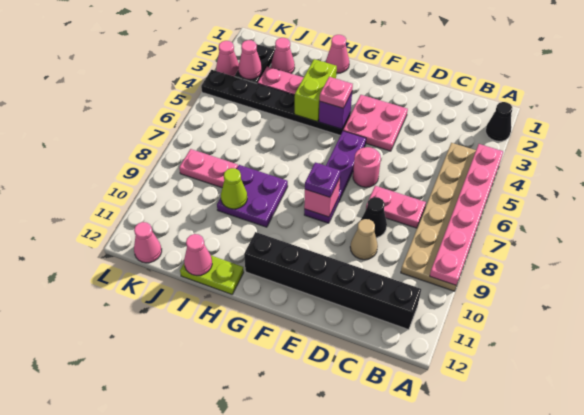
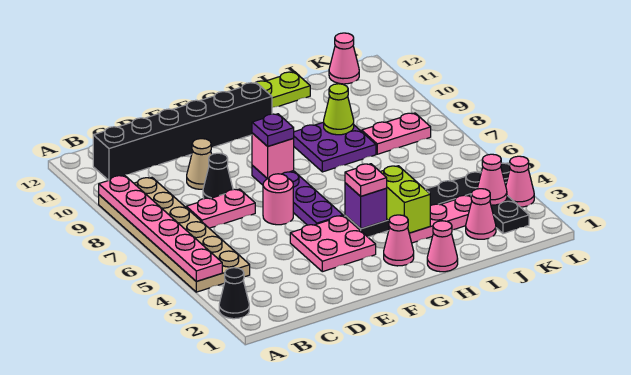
pink 1x1 cone [184,234,212,276] -> pink 1x1 cone moved to [384,215,414,266]

